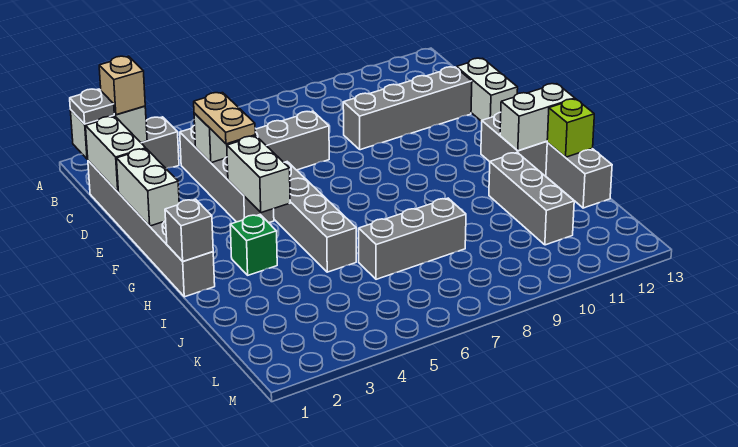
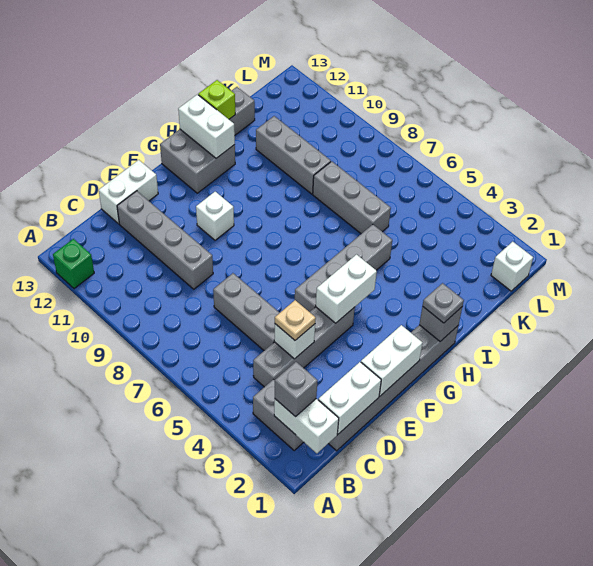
grey 1x1 plate [70,89,114,124] -> grey 1x1 plate moved to [423,283,464,323]
tan 1x1 brick [99,56,145,115] -> grey 1x1 brick [275,362,318,417]
tan 1x2 plate [194,93,255,144] -> tan 1x1 plate [275,300,316,340]
none -> white 1x1 brick [196,192,234,240]
green 1x1 brick [230,215,277,275] -> green 1x1 brick moved to [53,239,94,289]
grey 1x3 brick [489,152,574,245] -> grey 1x3 brick turned to [256,116,331,194]
none -> white 1x1 brick [491,242,533,291]

